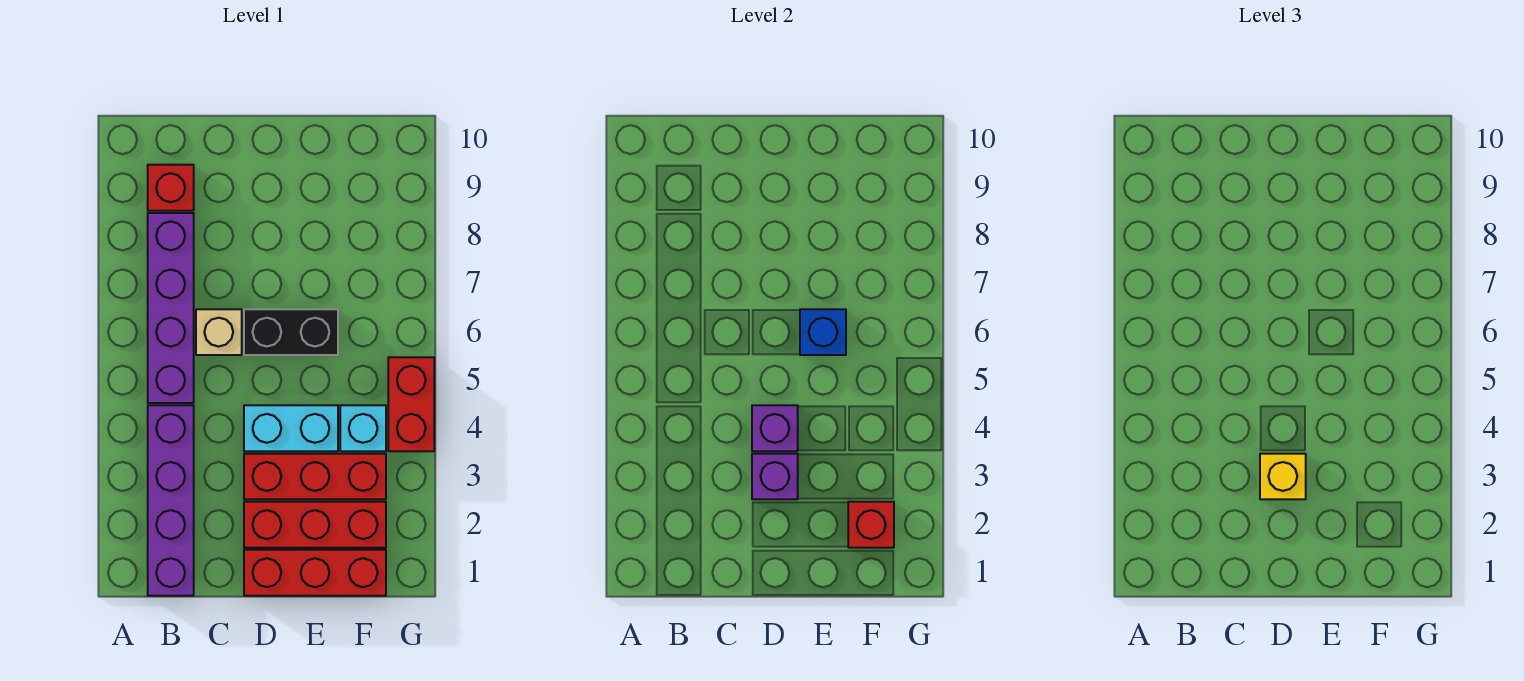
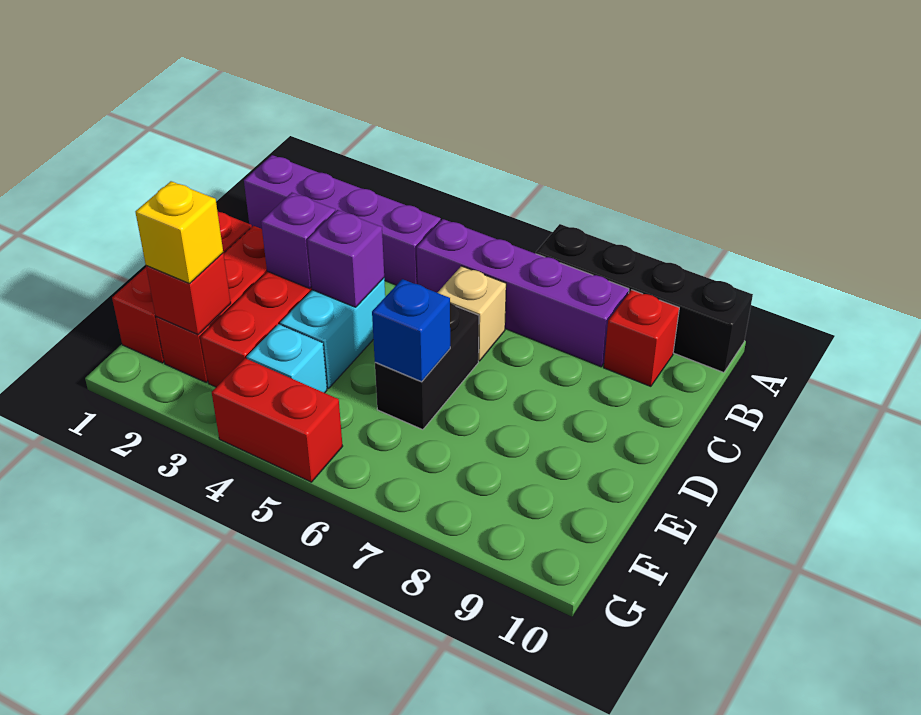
none -> black 1x4 brick [536,224,753,373]
yellow 1x1 brick [1260,454,1306,499] -> yellow 1x1 brick moved to [136,181,223,284]

